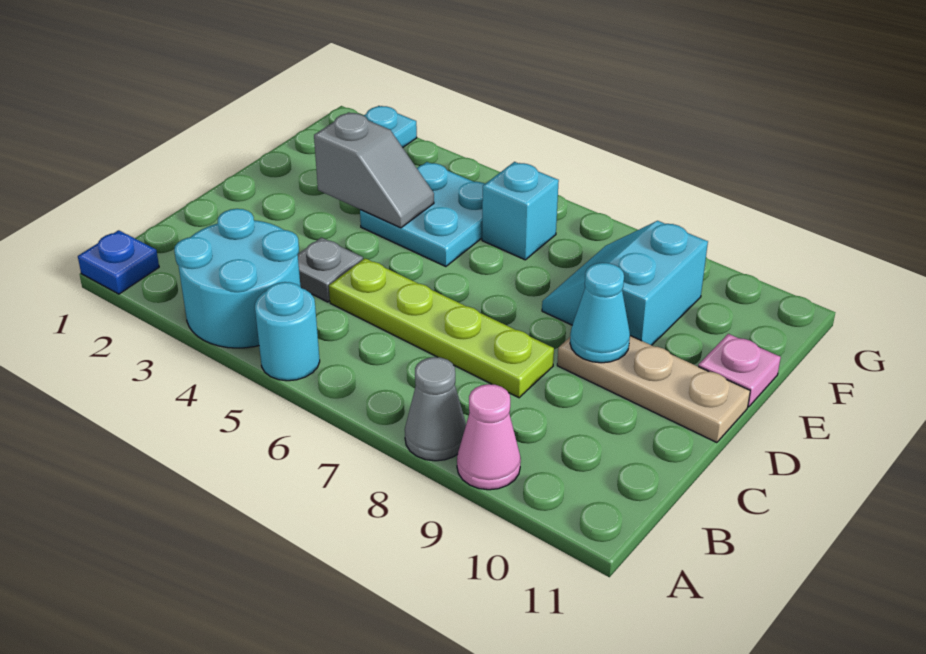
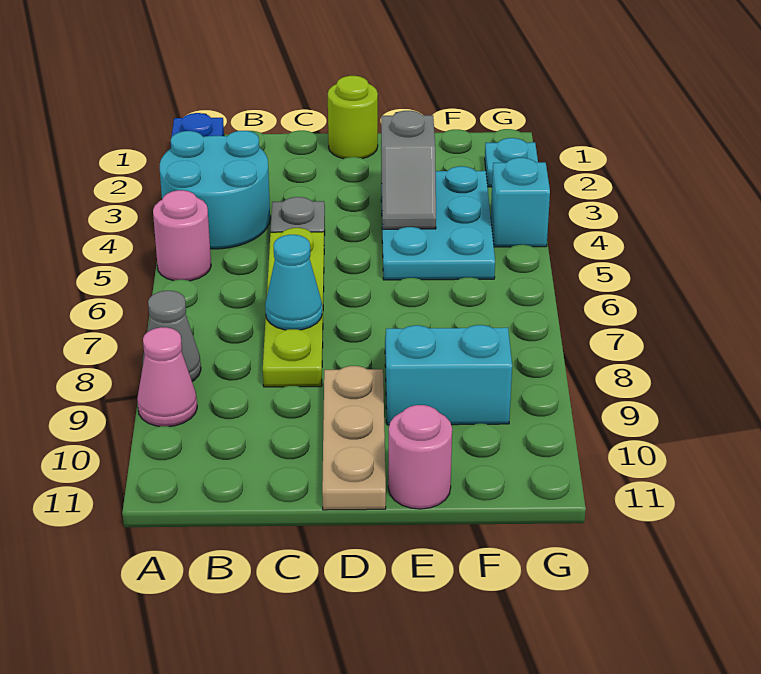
cyan 1x1 round brick [255,282,320,381] -> pink 1x1 round brick [153,190,211,281]
none -> lime 1x1 round brick [328,76,378,159]
cyan 1x1 cone [570,263,630,363] -> cyan 1x1 cone moved to [265,235,322,330]
cyan 2x2 plate [360,162,485,267] -> cyan 2x3 plate [381,166,495,280]
pink 1x1 plate [698,334,781,407] -> pink 1x1 round brick [388,405,452,509]
cyan 1x1 brick [482,162,559,260] -> cyan 1x1 brick moved to [491,158,550,247]

